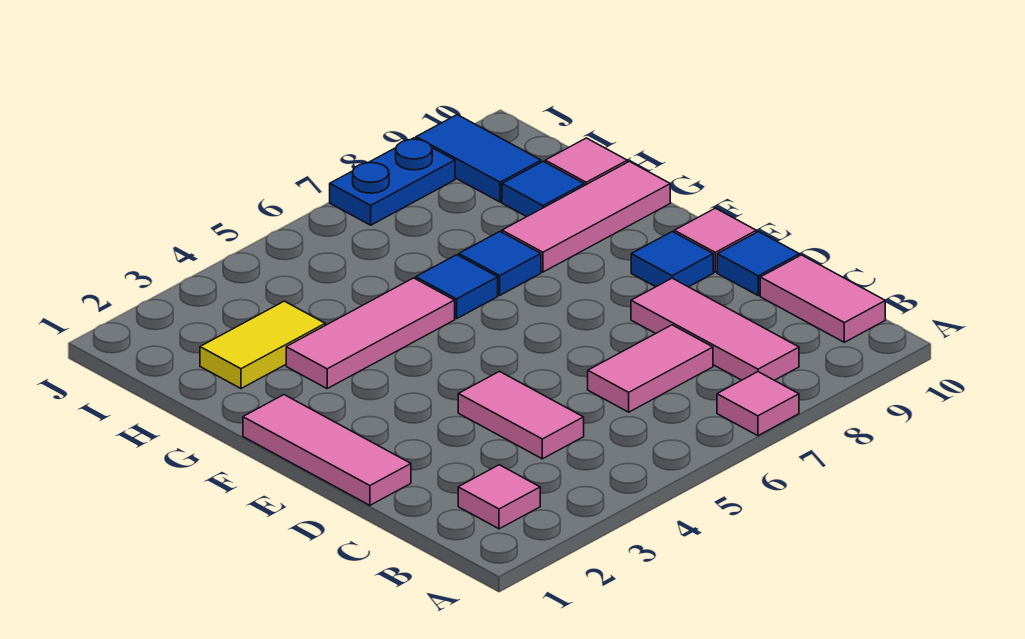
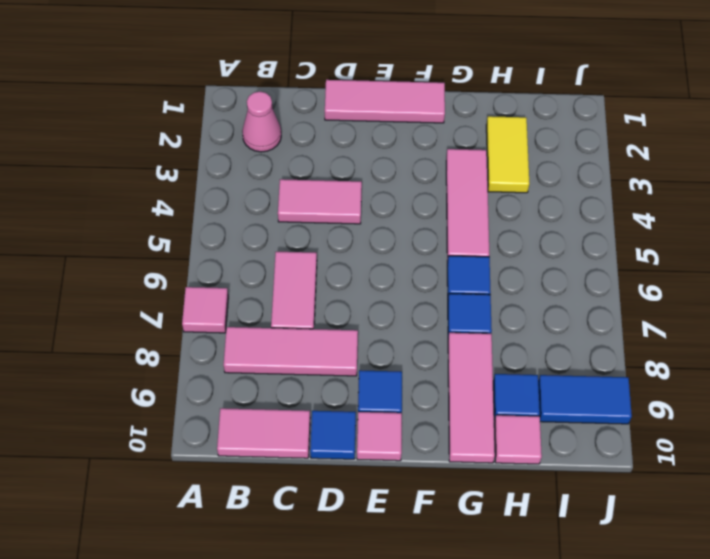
pink 1x1 tile [458,465,540,529] -> pink 1x1 cone [242,92,281,152]
blue 1x2 plate [330,138,455,225] -> none

